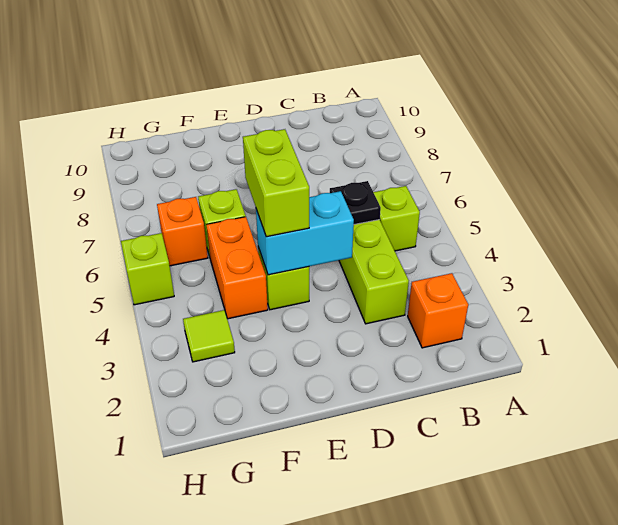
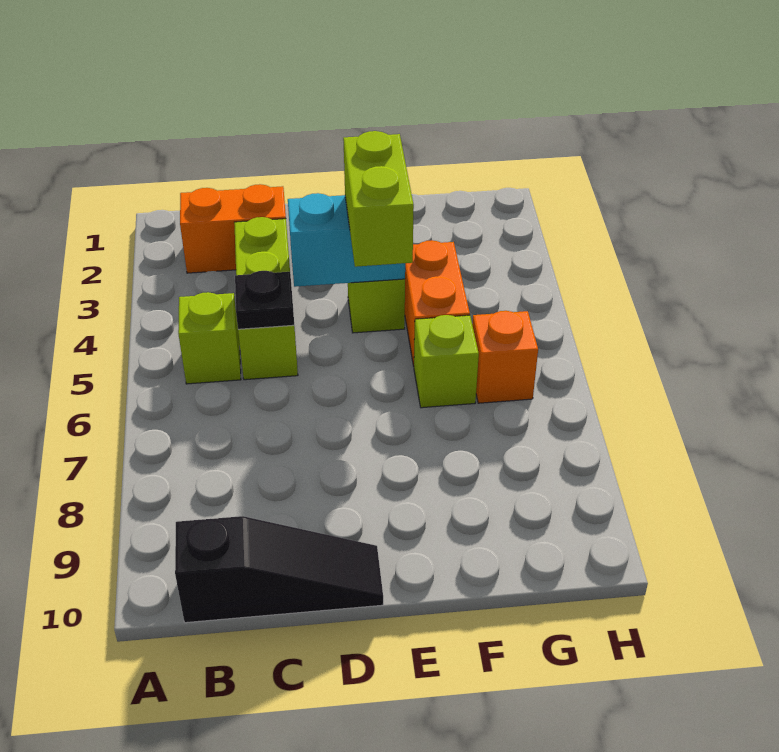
orange 1x1 brick [408,273,468,348] -> orange 1x2 brick [180,184,286,273]
none -> black 1x3 slope [175,516,383,623]
lime 1x1 tile [183,310,235,362] -> none
lime 1x1 brick [121,233,174,305] -> none

